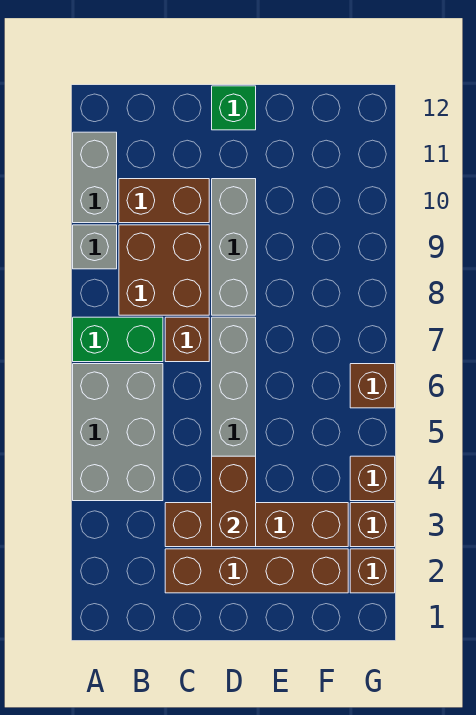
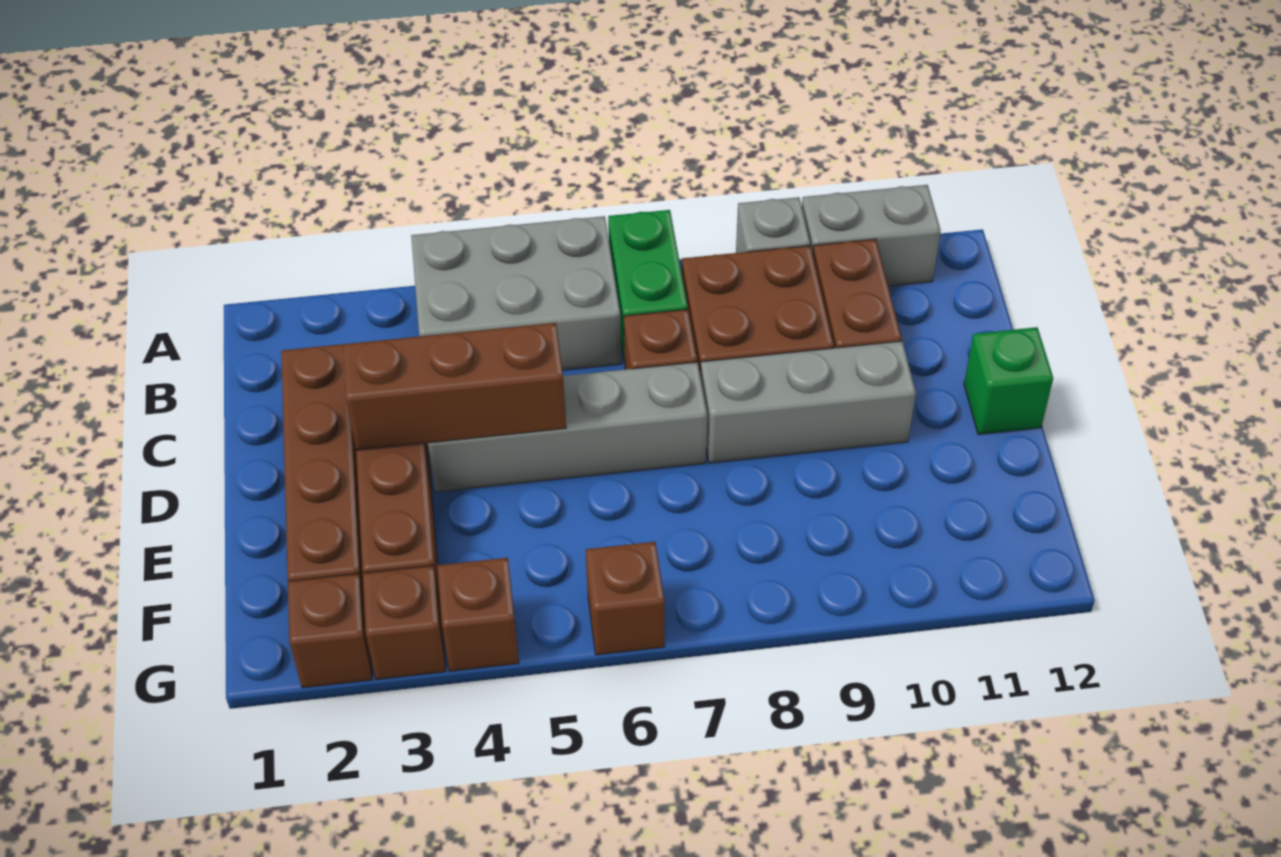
brown 1x2 brick [212,456,256,547] -> brown 1x3 brick [343,323,566,450]

